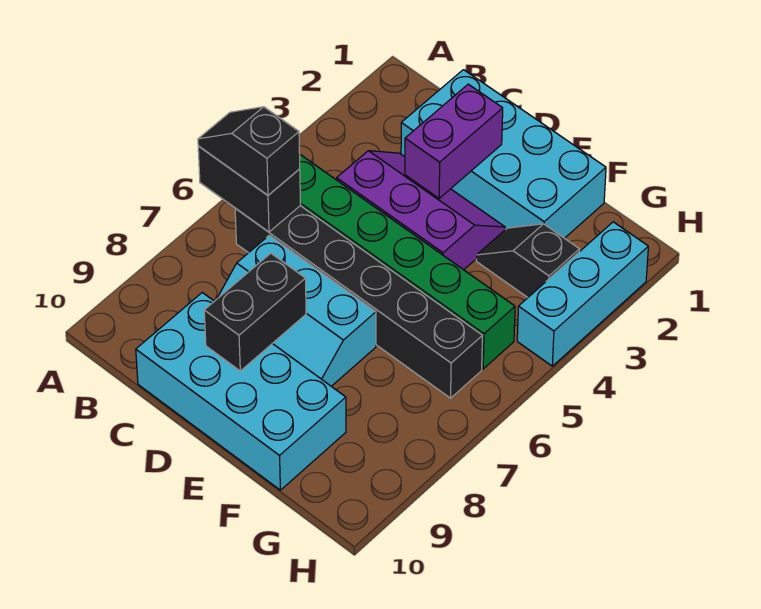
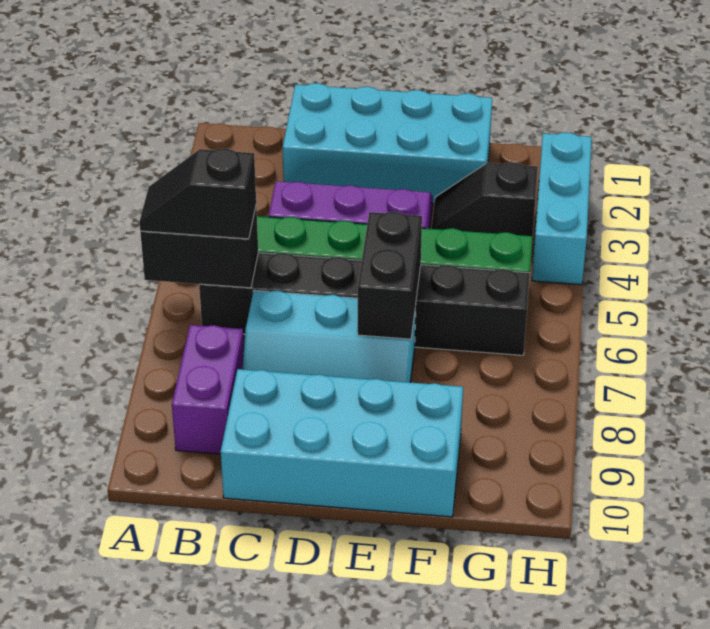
purple 1x2 brick [405,84,503,198] -> purple 1x2 brick moved to [172,325,244,454]
black 1x2 brick [204,253,306,371] -> black 1x2 brick moved to [358,212,422,339]

